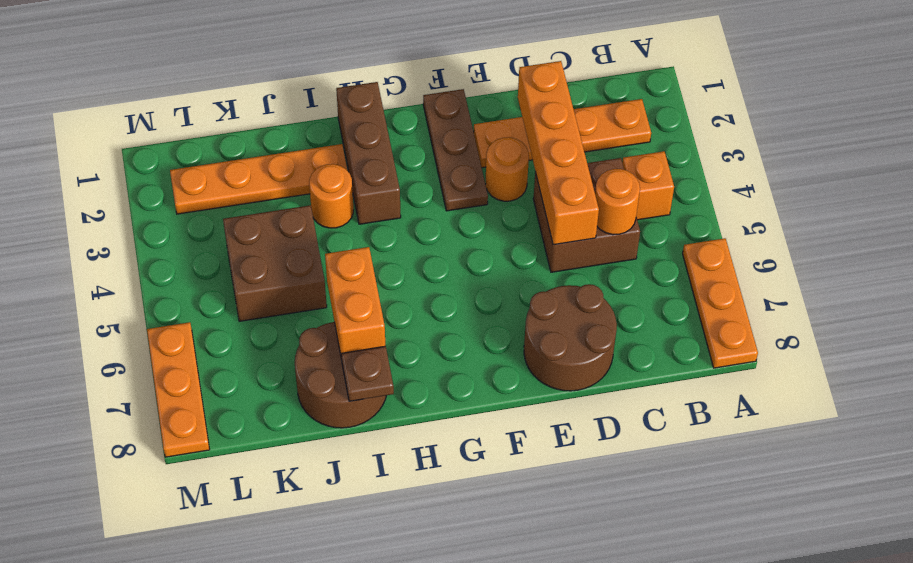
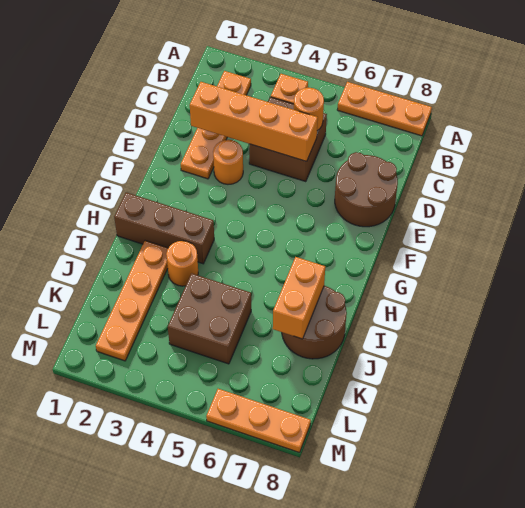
brown 1x3 plate [423,89,488,211] -> none
orange 1x2 brick [325,247,385,359] -> orange 1x2 brick turned to [273,257,325,339]
brown 1x1 plate [341,346,394,401] -> none

